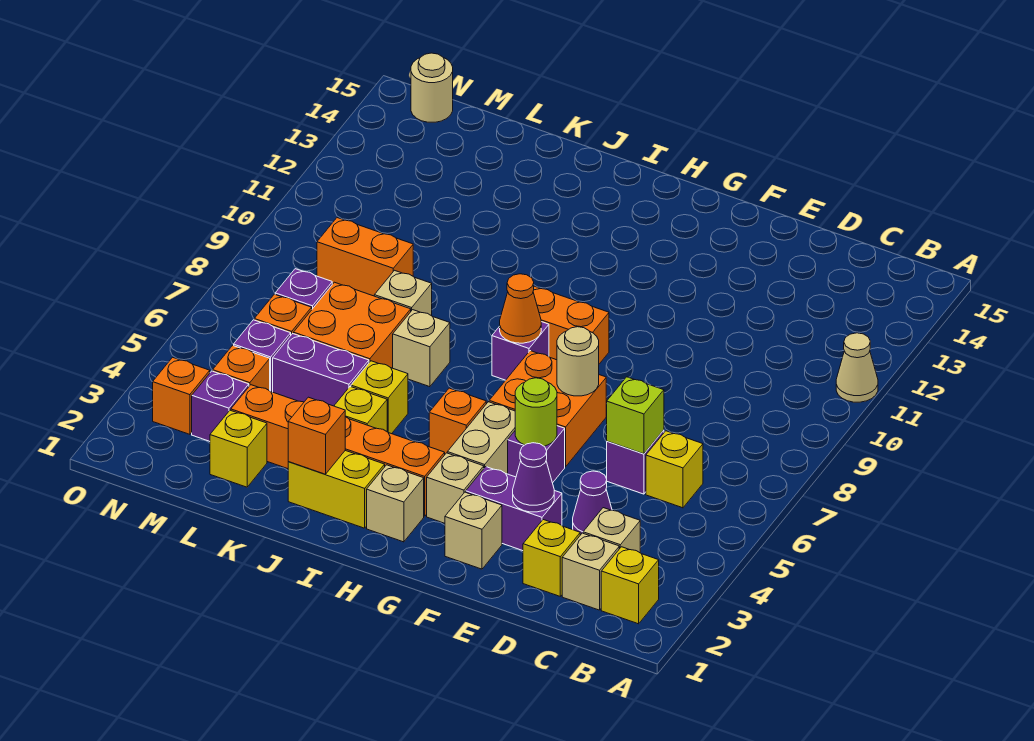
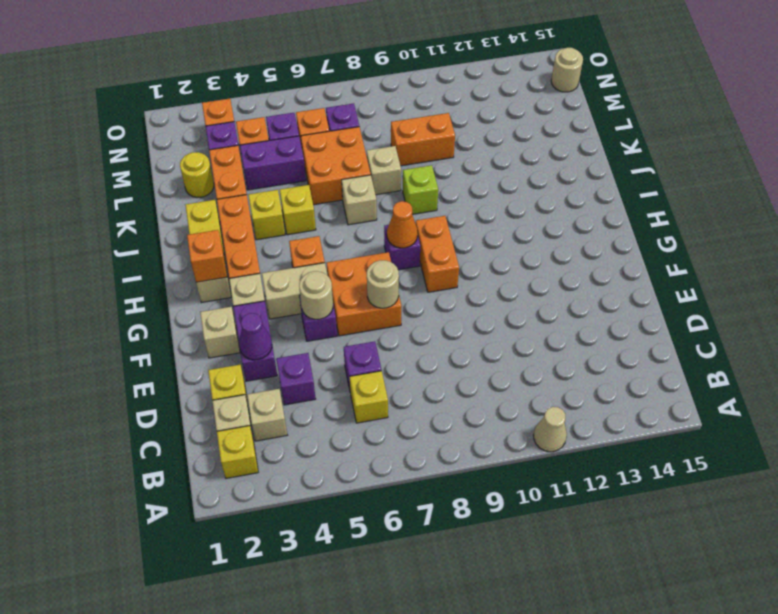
purple 1x1 cone [573,471,612,535] -> purple 1x1 brick [276,353,316,405]
lime 1x1 brick [607,377,664,454] -> lime 1x1 brick moved to [403,165,438,214]
lime 1x1 round brick [515,378,557,446] -> tan 1x1 round brick [299,271,333,319]
orange 1x1 brick [288,397,345,474] -> orange 1x1 brick moved to [187,230,227,282]
purple 1x2 brick [273,334,369,406] -> purple 1x2 brick turned to [240,136,306,190]
yellow 1x1 brick [210,410,267,487] -> yellow 1x1 round brick [180,152,214,198]
orange 1x2 brick [317,218,413,296] -> orange 1x2 brick turned to [391,113,455,166]

